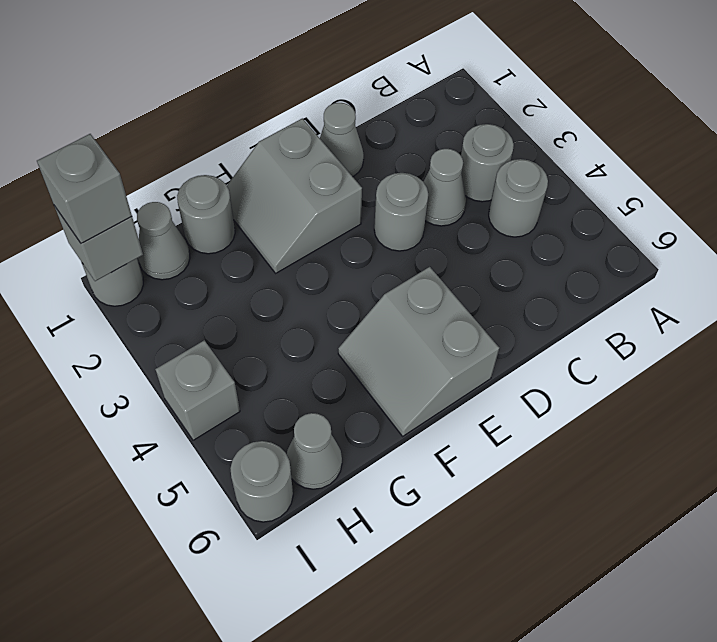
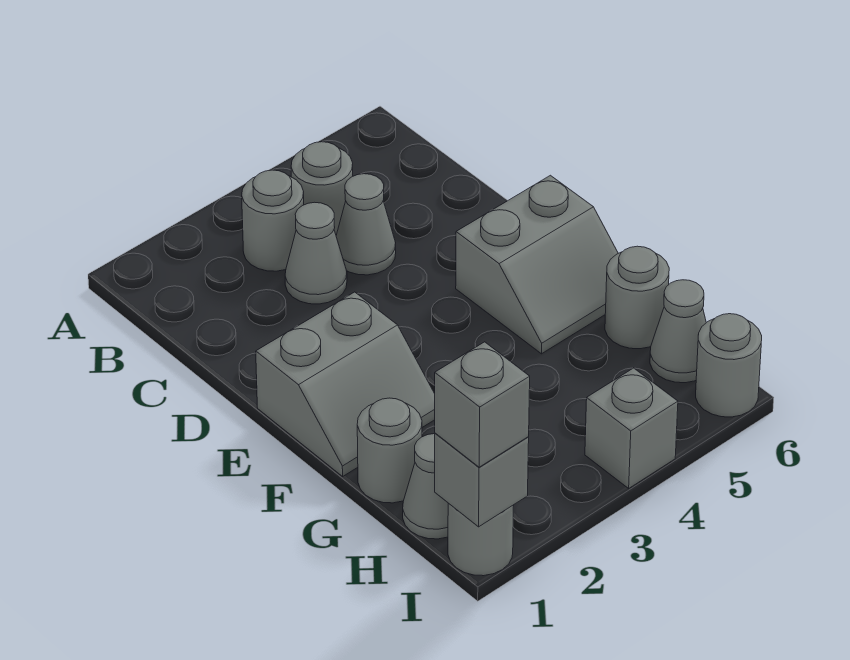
grey 1x1 cone [320,103,364,177] -> grey 1x1 cone moved to [336,174,396,275]
grey 1x1 round brick [374,173,428,251] -> grey 1x1 round brick moved to [605,246,669,349]

